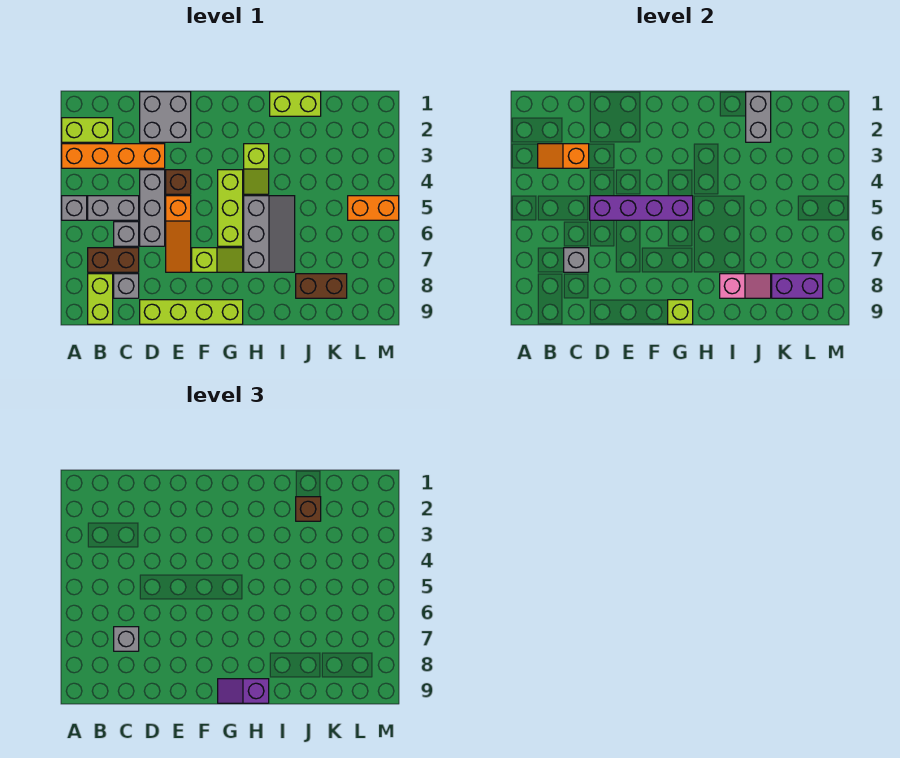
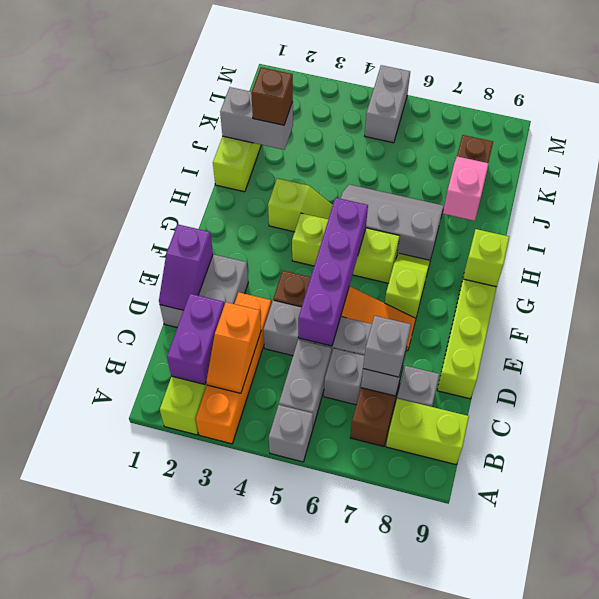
purple 1x2 slope [218,679,269,703] -> purple 1x2 slope moved to [159,225,213,310]
purple 1x2 brick [772,274,823,298] -> purple 1x2 brick moved to [167,294,224,384]
orange 1x2 brick [348,196,399,220] -> grey 1x2 brick [365,65,410,143]

